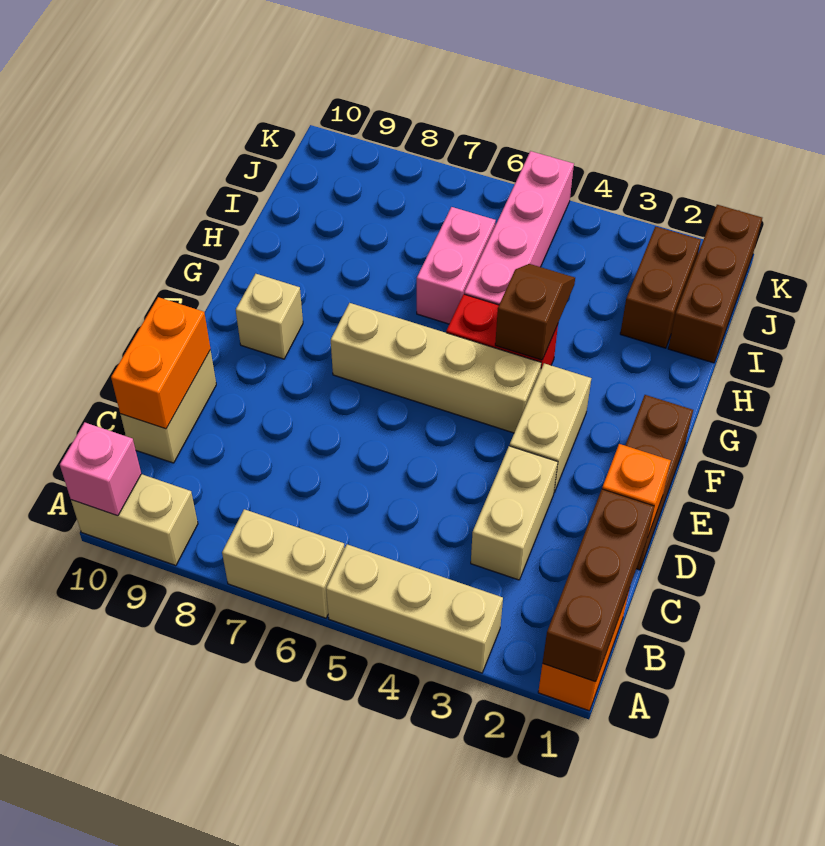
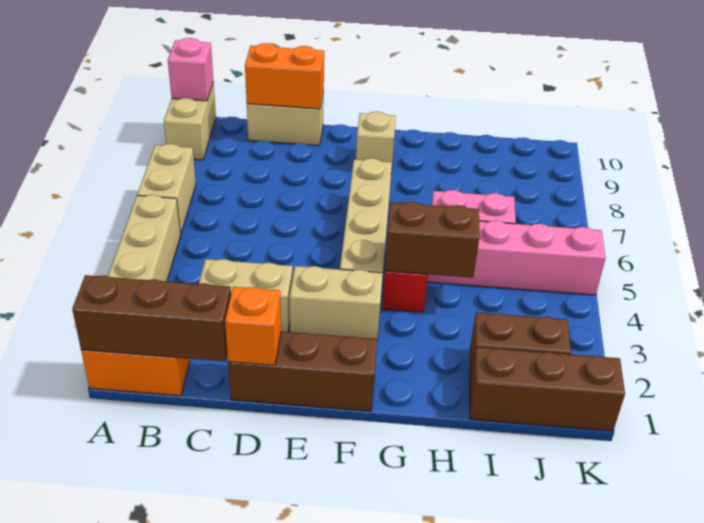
brown 1x2 slope [495,264,575,360] -> brown 1x2 brick [385,202,479,278]

